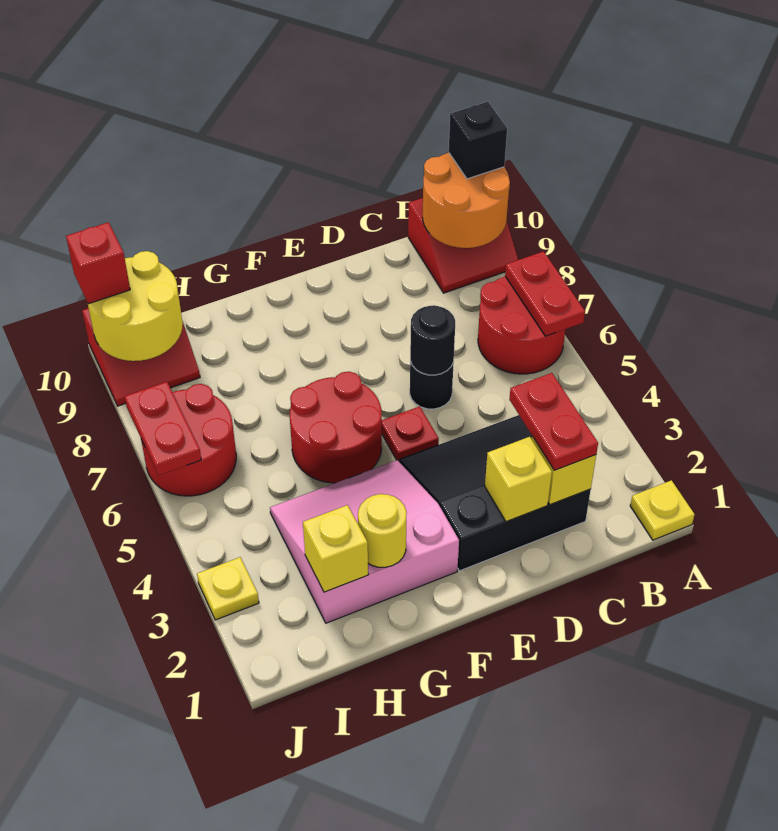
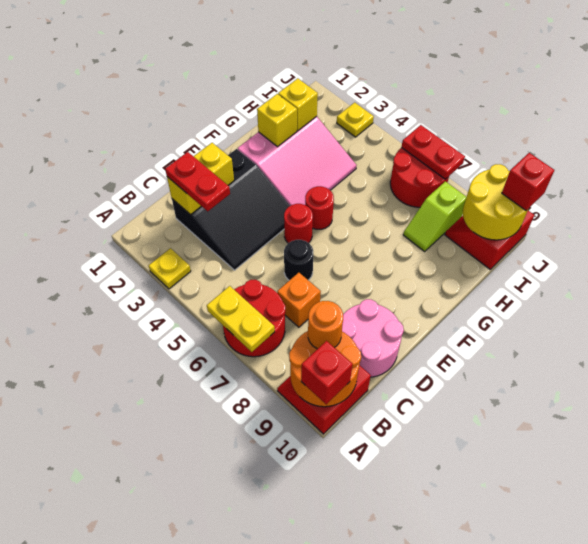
yellow 1x1 plate [630,480,695,540] -> yellow 1x1 plate moved to [149,248,191,289]
red 1x2 plate [505,251,585,336] -> yellow 1x2 plate [207,286,275,352]
black 1x1 brick [449,102,507,179] -> red 1x1 brick [301,341,353,404]
none -> orange 1x1 round brick [308,301,343,349]
none -> orange 1x1 brick [277,273,321,327]
none -> pink 2x2 round brick [342,299,404,377]
black 1x1 round brick [410,305,455,375] -> none
red 1x1 plate [382,406,439,461] -> red 1x1 round brick [284,204,313,243]
red 2x2 round brick [290,372,382,483] -> red 1x1 round brick [305,186,334,229]
yellow 1x1 round brick [358,494,407,567] -> yellow 1x1 brick [257,94,297,147]
none -> lime 1x2 slope [403,181,466,251]

